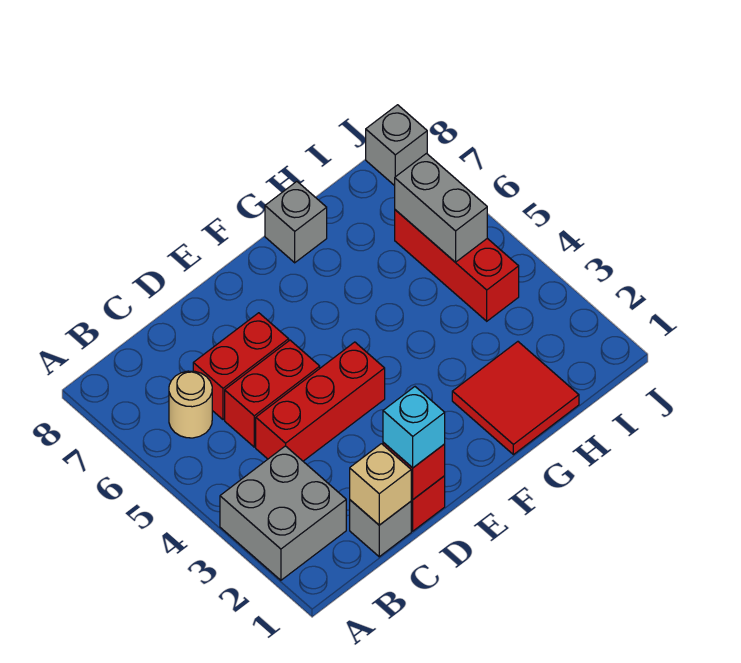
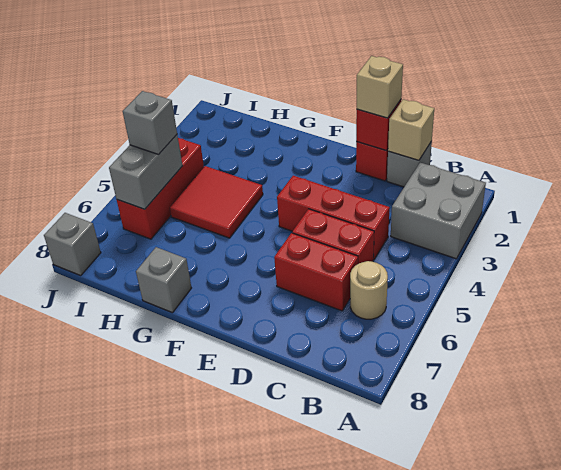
cyan 1x1 brick [383,387,445,468] -> tan 1x1 brick [357,56,403,118]
red 2x2 tile [452,342,579,455] -> red 2x2 tile moved to [170,166,263,238]
none -> grey 1x1 brick [123,91,177,154]

